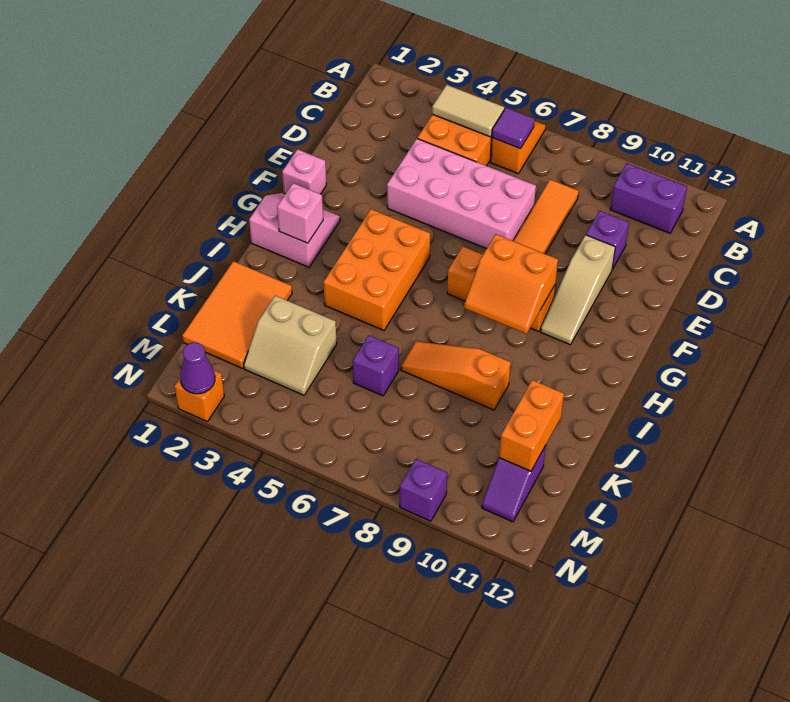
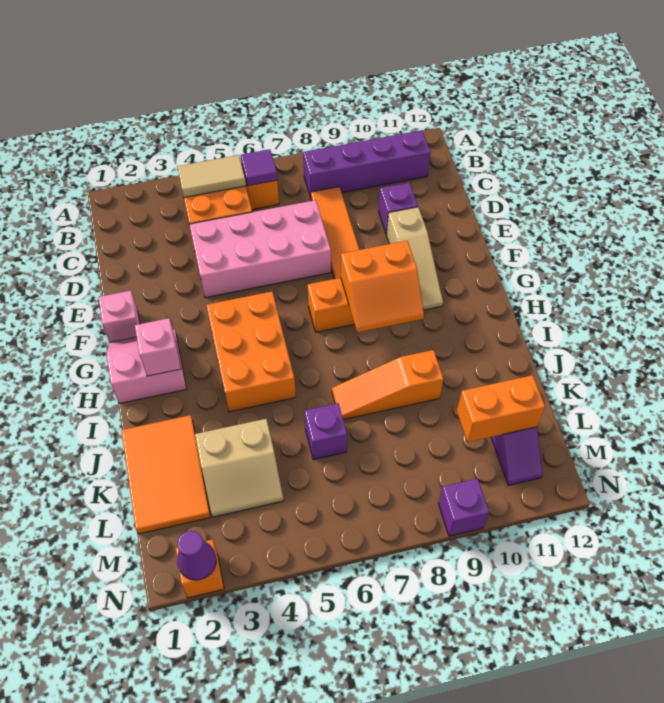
purple 1x2 brick [610,163,687,233] -> purple 1x4 brick [303,130,431,198]
orange 1x2 brick [499,380,564,471] -> orange 1x2 brick turned to [457,375,545,442]

